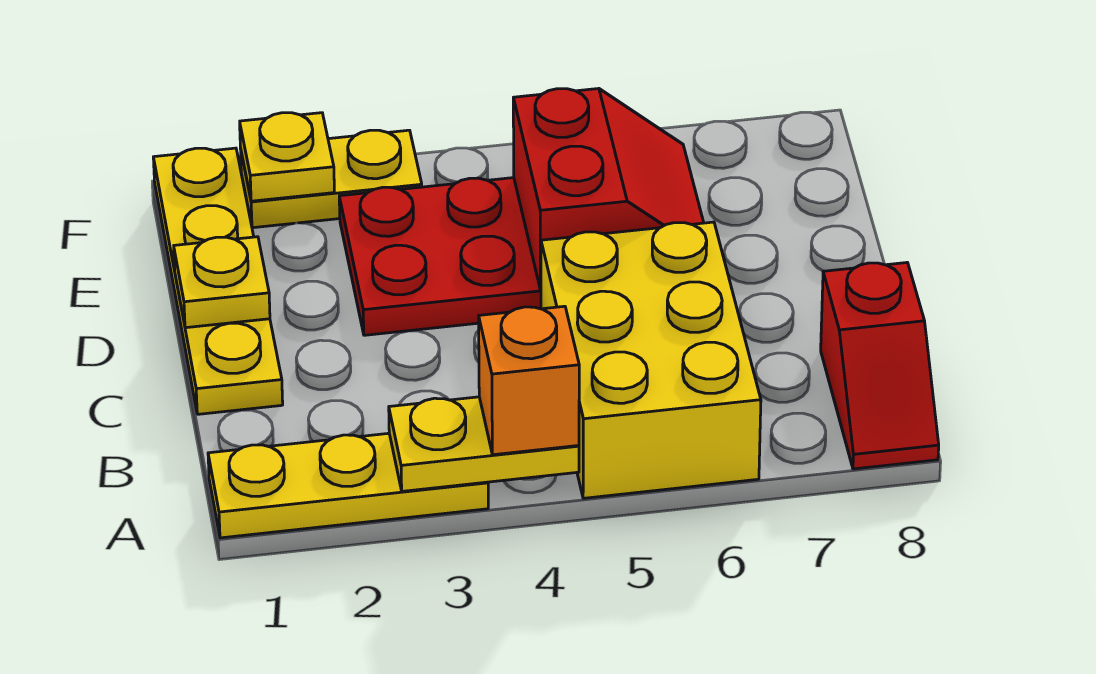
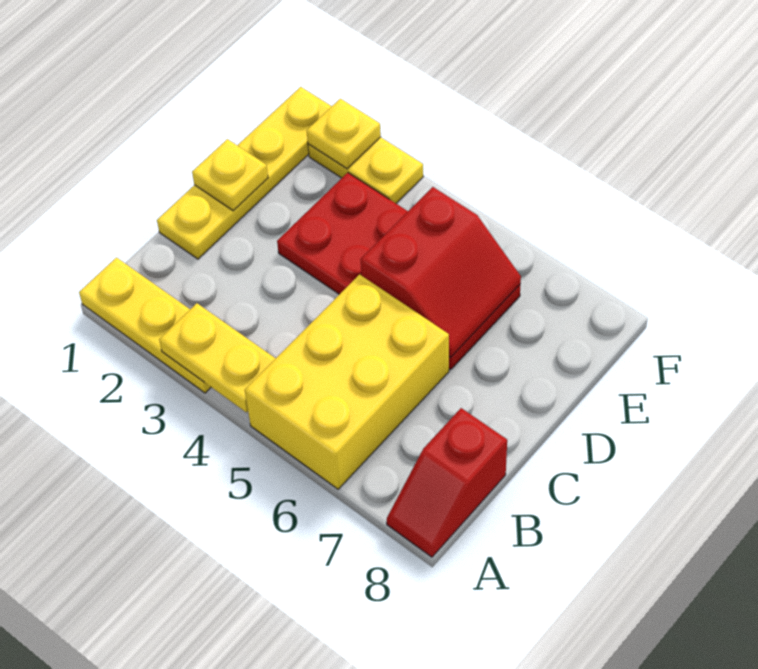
orange 1x1 brick [479,306,579,455] -> none

